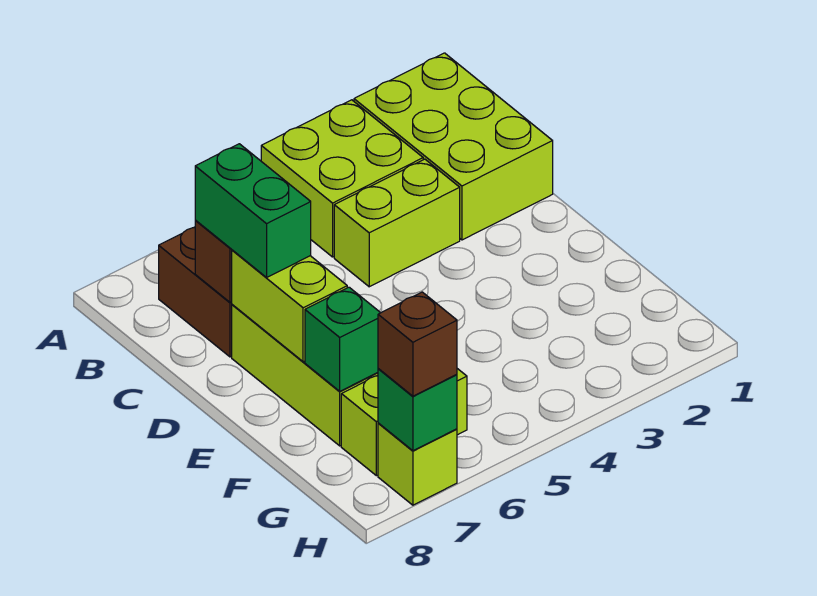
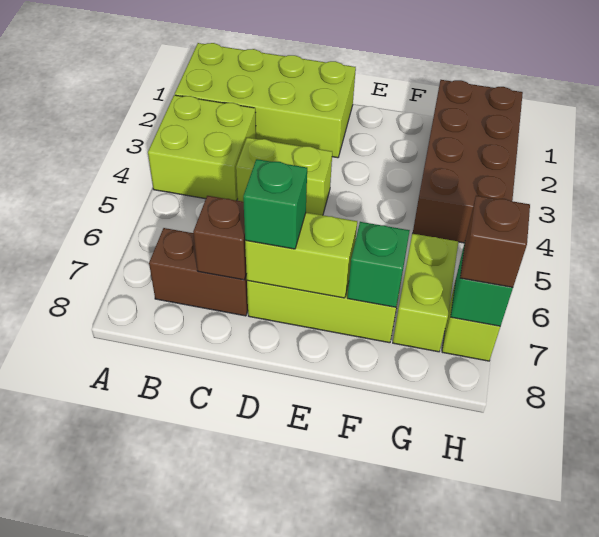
lime 2x3 brick [354,53,553,240] -> lime 2x4 brick [175,43,356,158]
lime 1x2 brick [334,159,460,287] -> lime 1x2 brick turned to [236,138,332,215]
green 1x2 brick [195,144,311,277] -> green 1x1 brick [243,159,307,249]
none -> brown 2x4 brick [413,80,523,243]

